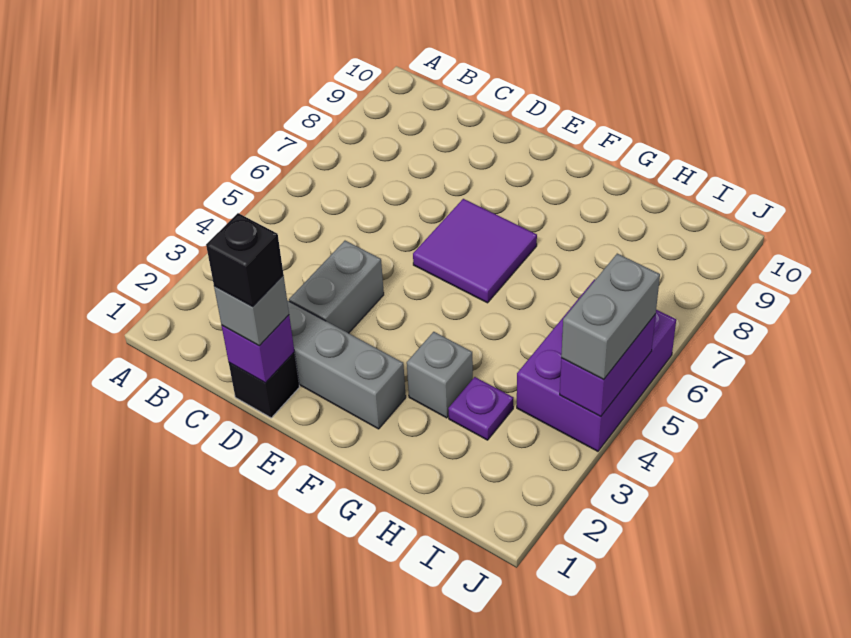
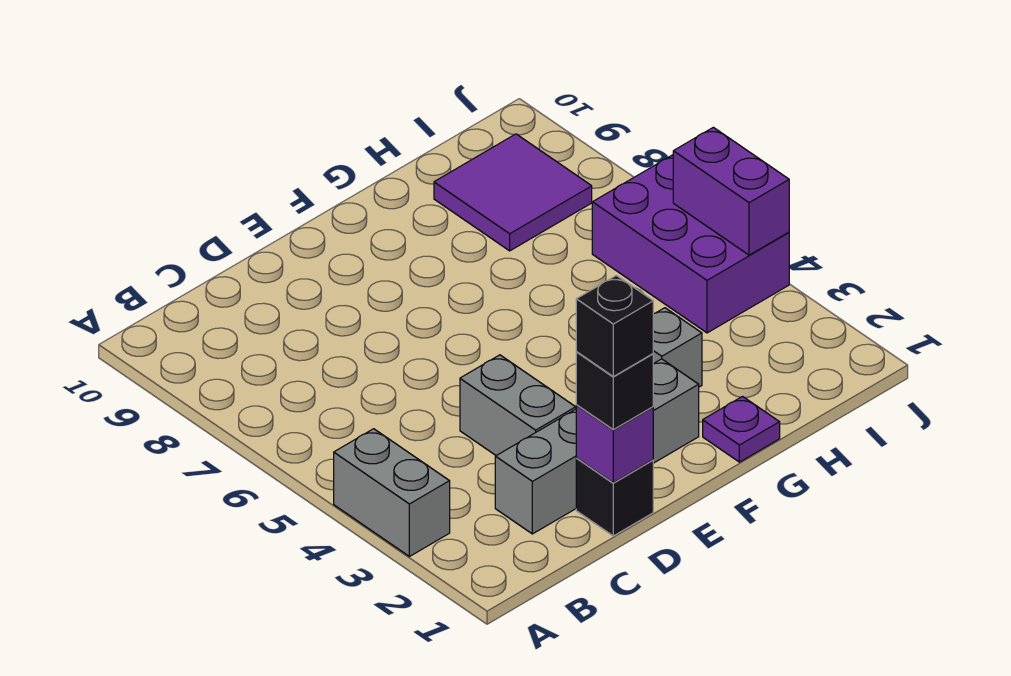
grey 1x1 brick [214,276,289,346] -> black 1x1 brick [576,352,653,430]
purple 2x2 tile [413,199,537,303] -> purple 2x2 tile moved to [434,134,592,251]
purple 1x1 plate [448,377,513,440] -> purple 1x1 plate moved to [703,397,780,462]
grey 1x2 brick [561,254,660,380] -> grey 1x2 brick moved to [334,429,450,556]

